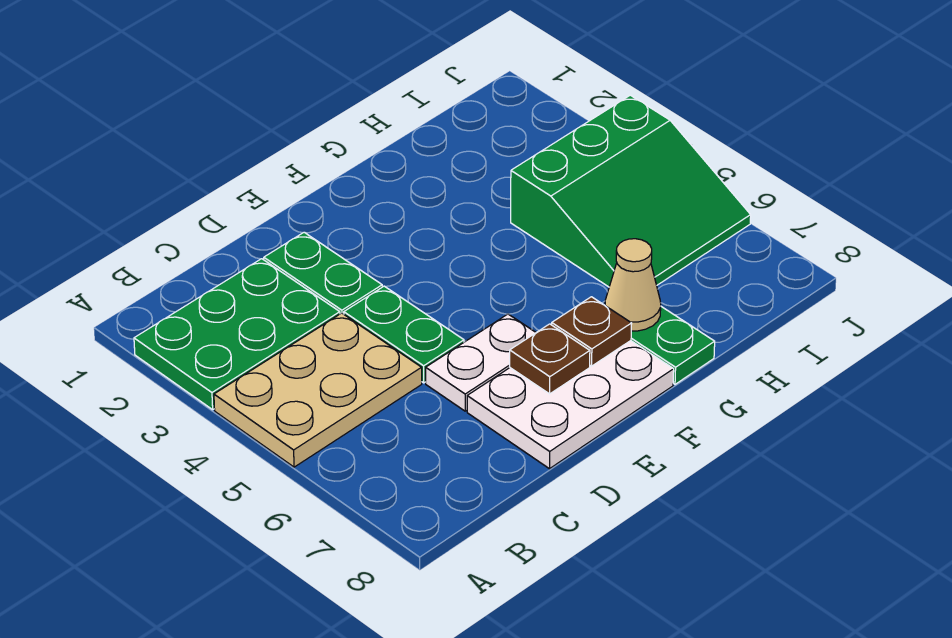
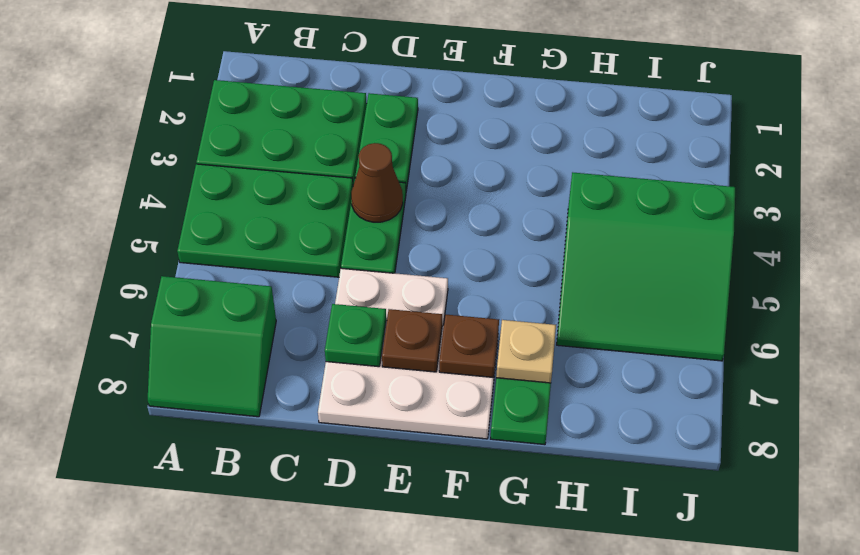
tan 2x3 plate [214,313,422,467] -> green 2x3 plate [177,164,353,277]
none -> green 2x2 slope [148,276,276,417]
none -> brown 1x1 cone [351,143,403,222]
none -> green 1x1 plate [325,304,386,367]
tan 1x1 cone [605,239,661,331] -> tan 1x1 plate [496,320,556,383]

